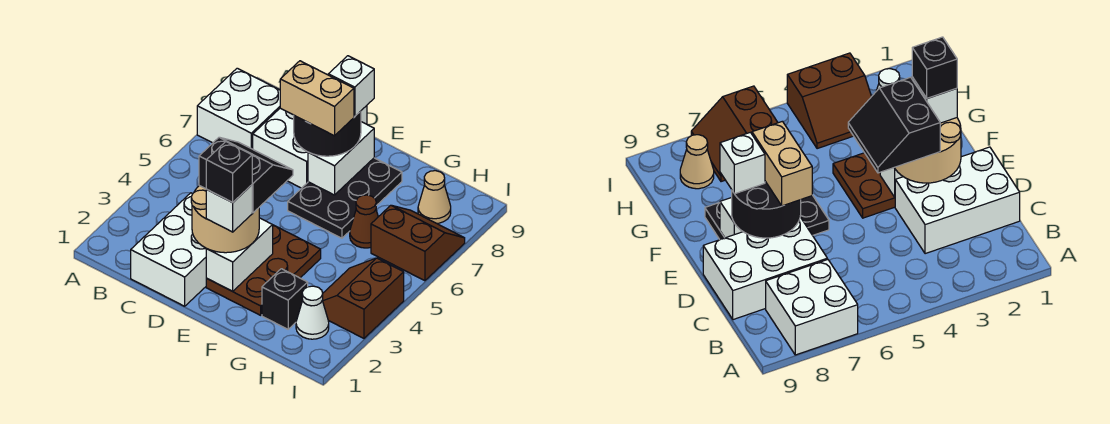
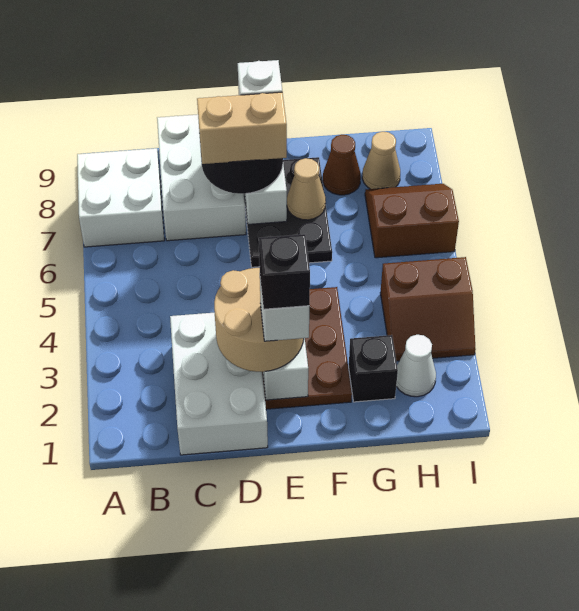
black 2x2 slope [199,137,293,213] -> none
none -> tan 1x1 cone [287,158,326,220]
brown 1x1 cone [350,195,378,248] -> brown 1x1 cone moved to [323,135,361,195]
brown 2x2 slope [322,258,404,338] -> brown 2x2 slope turned to [380,257,476,361]

